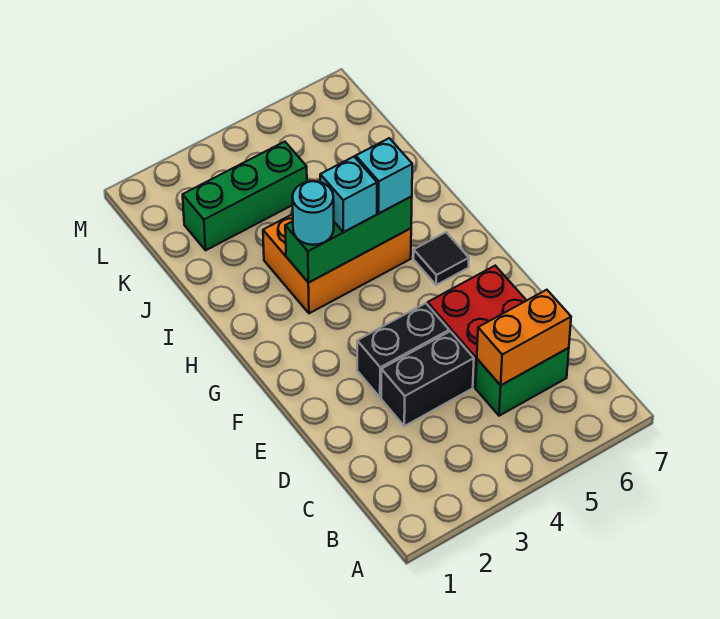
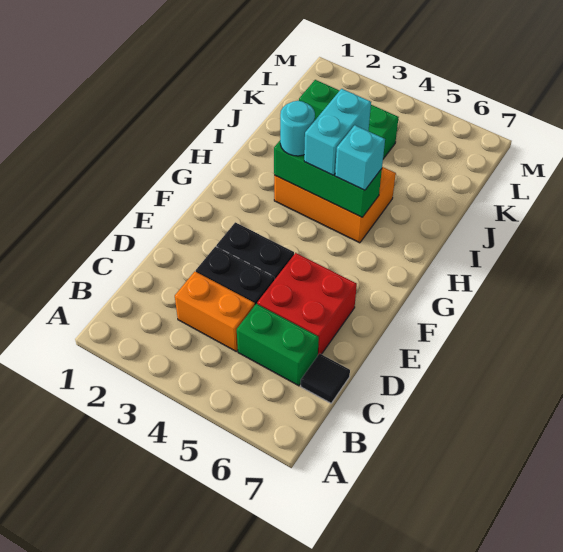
orange 1x2 brick [477,290,571,385] -> orange 1x2 brick moved to [175,272,255,352]
black 1x1 tile [414,232,469,285] -> black 1x1 tile moved to [301,354,350,403]
cyan 1x1 brick [320,157,377,232] -> cyan 1x2 brick [304,89,371,175]

